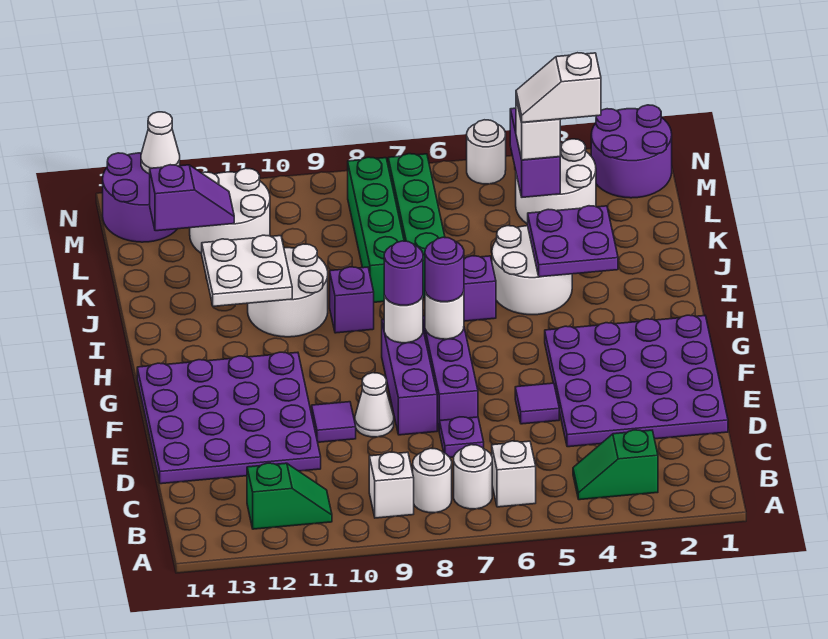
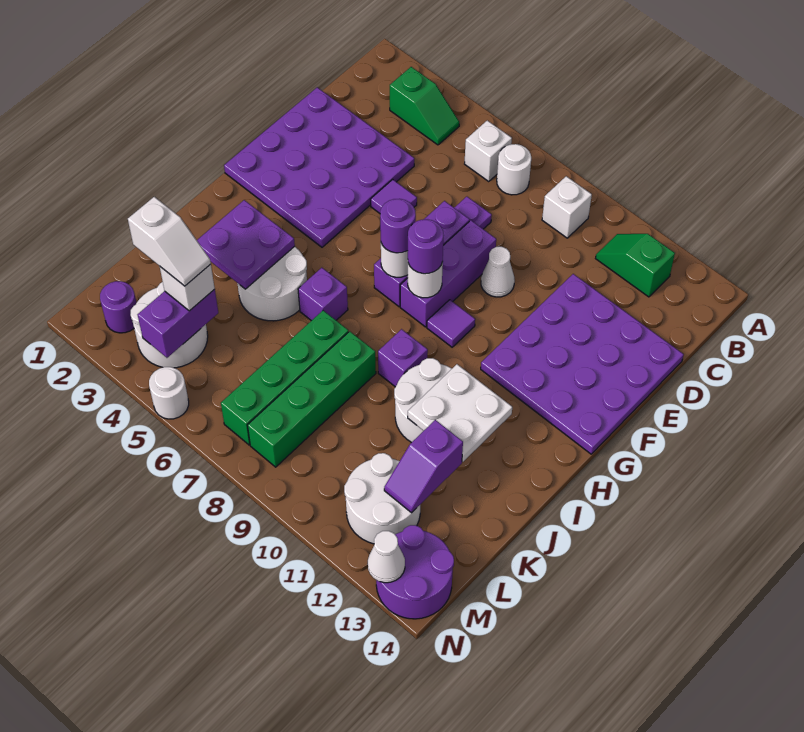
white 1x1 round brick [413,448,452,513] -> none
purple 1x1 tile [312,402,356,442] -> purple 1x1 tile moved to [427,300,475,347]
purple 1x2 slope [150,165,234,231] -> purple 1x2 slope turned to [384,420,463,513]
purple 2x2 round brick [591,105,672,198] -> purple 1x1 round brick [100,281,136,333]

